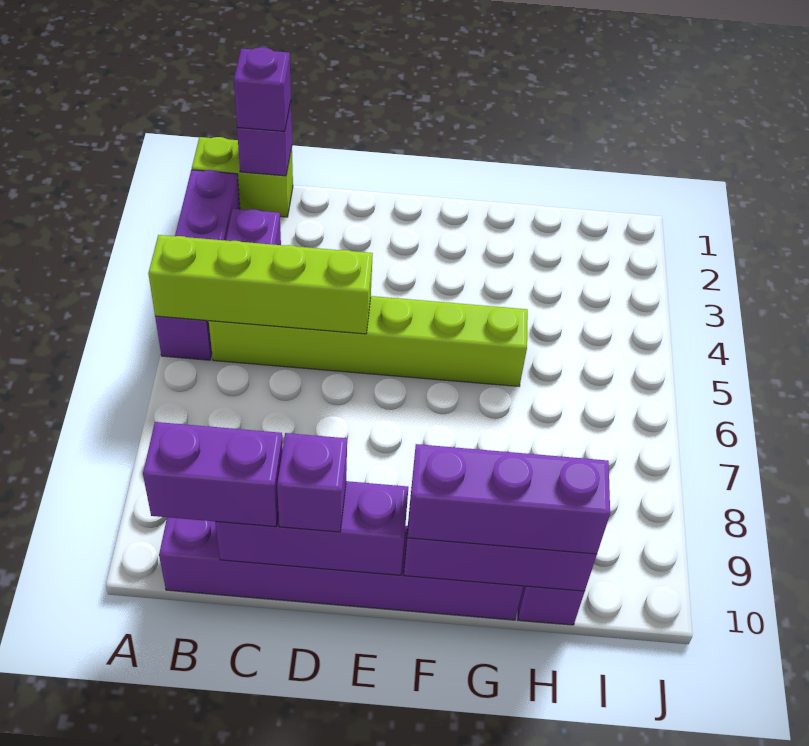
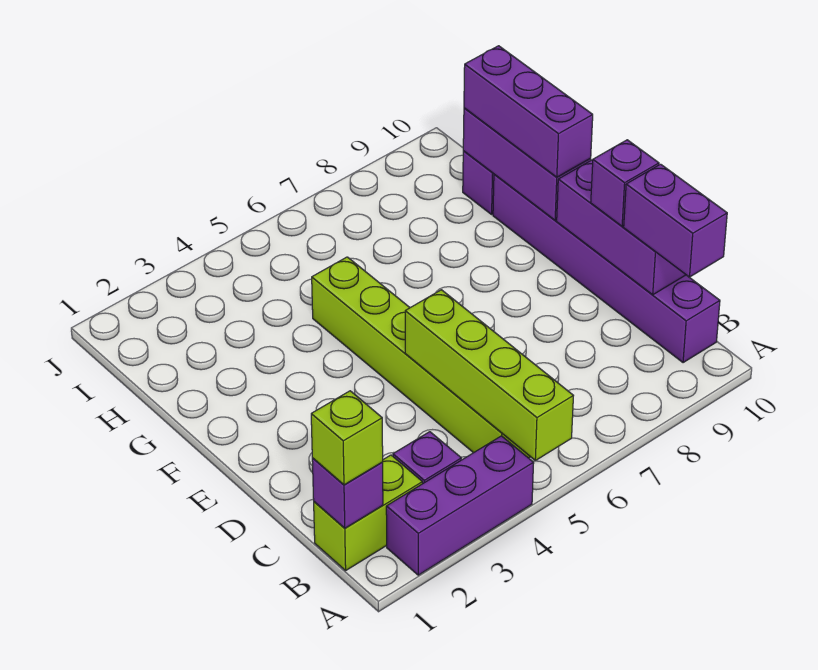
lime 1x2 brick [192,137,293,217] -> lime 1x2 brick turned to [314,455,422,570]
purple 1x4 brick [155,170,240,360] -> purple 1x3 brick [386,436,534,575]
purple 1x1 brick [234,47,291,131] -> lime 1x1 brick [311,391,383,485]

